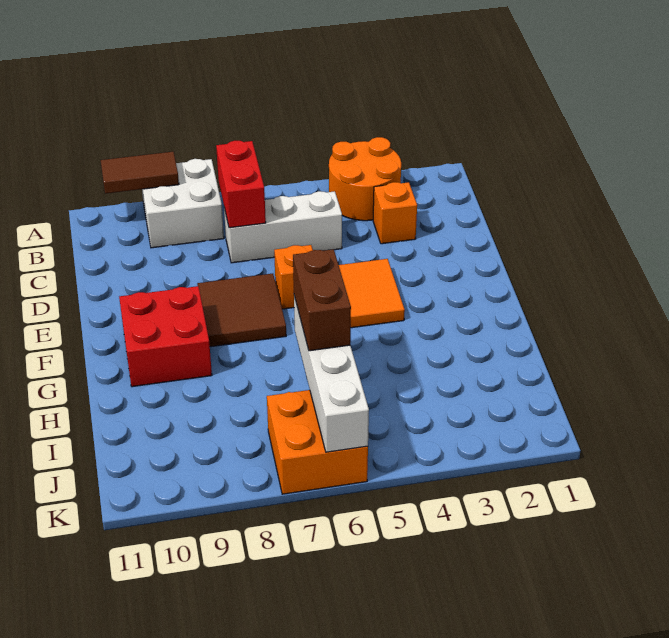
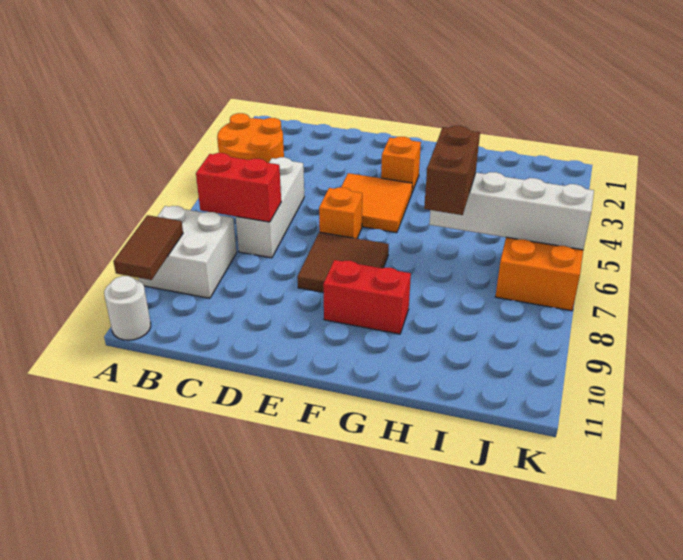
none -> white 1x1 round brick [104,276,151,340]
orange 1x1 brick [373,182,417,244] -> orange 1x1 brick moved to [381,137,421,192]
red 2x2 brick [119,286,212,387] -> red 1x2 brick [323,260,411,334]
brown 1x2 brick [293,249,351,351] -> brown 1x2 brick turned to [424,126,480,215]

